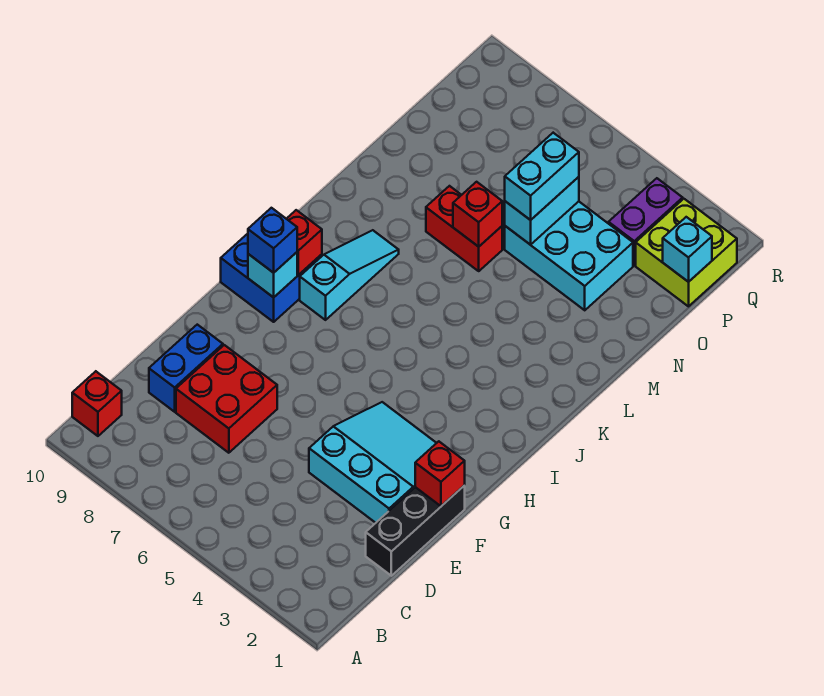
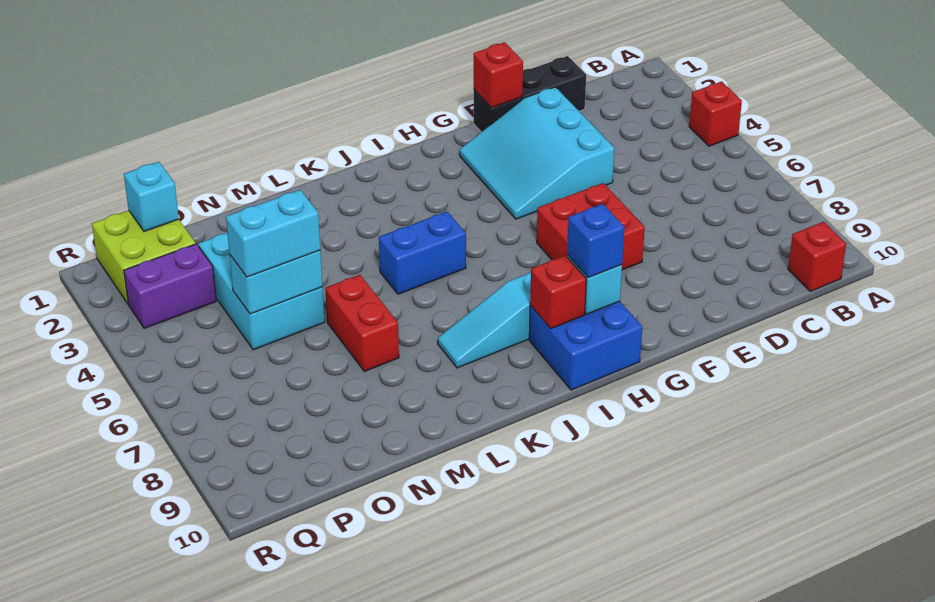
red 2x2 brick [176,345,277,453] -> red 2x2 brick moved to [537,183,645,270]
blue 1x2 brick [149,325,223,412] -> blue 1x2 brick moved to [379,212,466,294]
red 1x1 brick [453,182,502,247] -> red 1x1 brick moved to [689,81,742,146]

